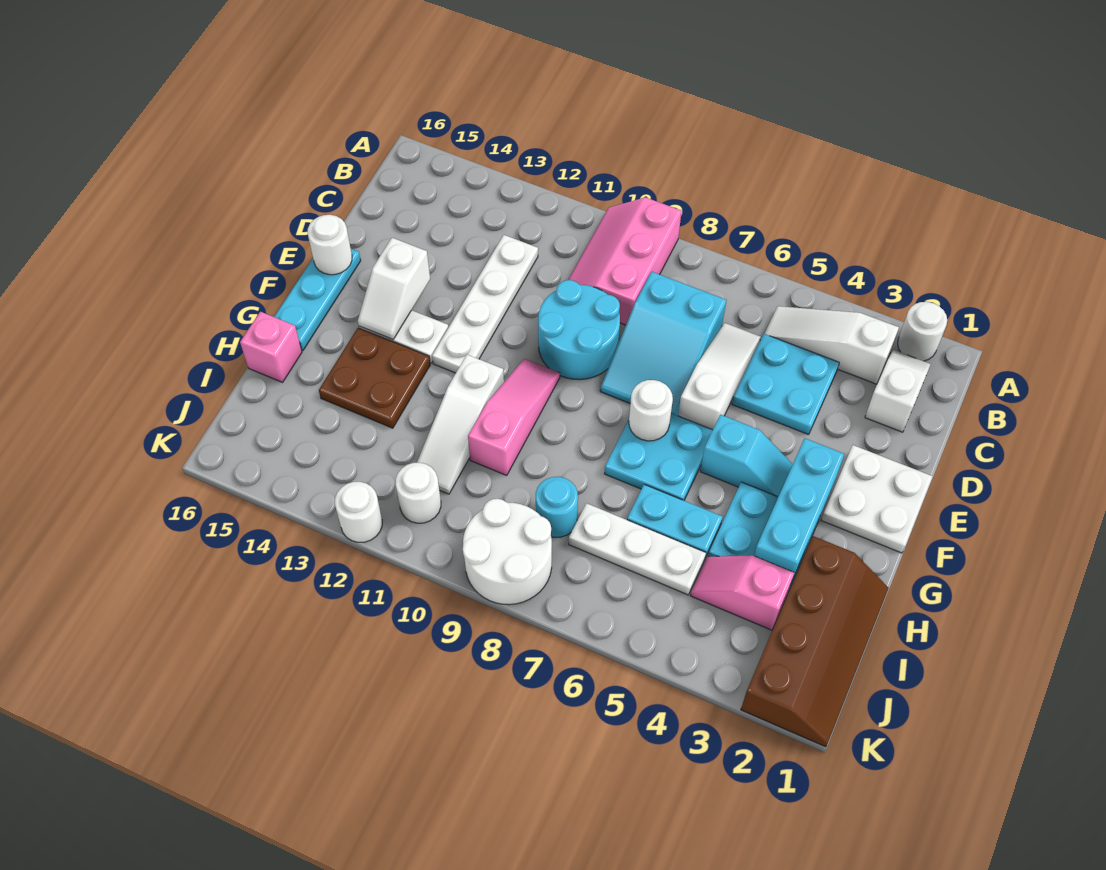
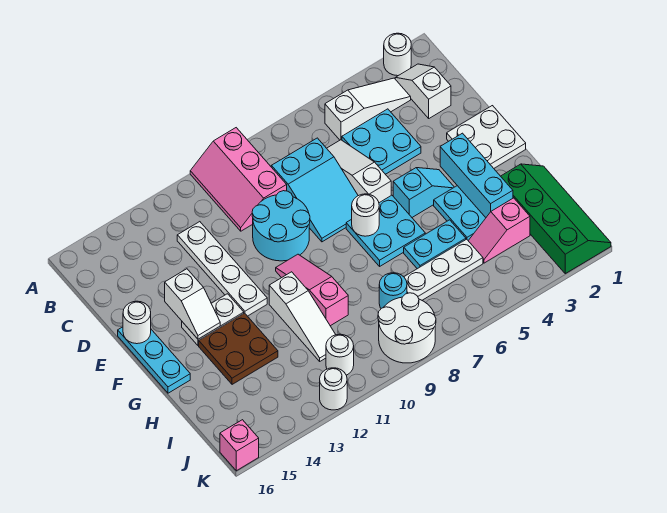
white 1x3 slope [764,306,899,384] -> white 1x3 slope turned to [325,78,411,140]
brown 2x4 slope [741,536,889,747] -> green 2x4 slope [501,164,611,274]
pink 1x1 brick [240,312,302,382] -> pink 1x1 brick moved to [220,420,259,471]

